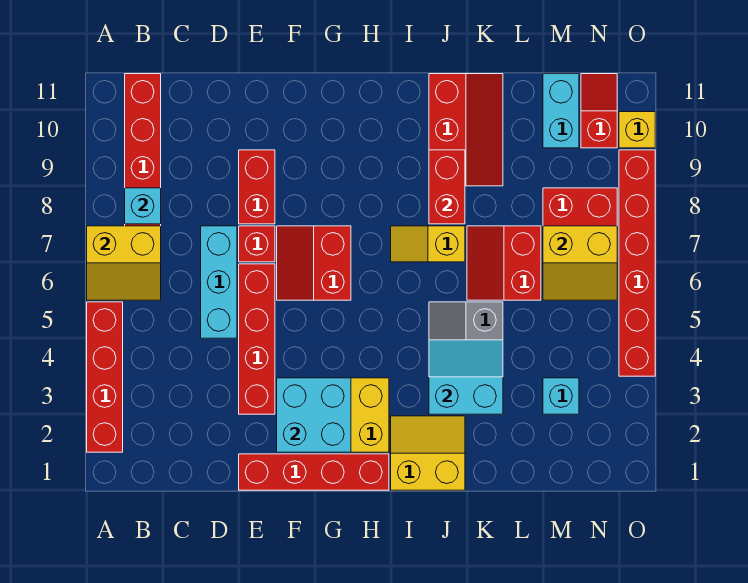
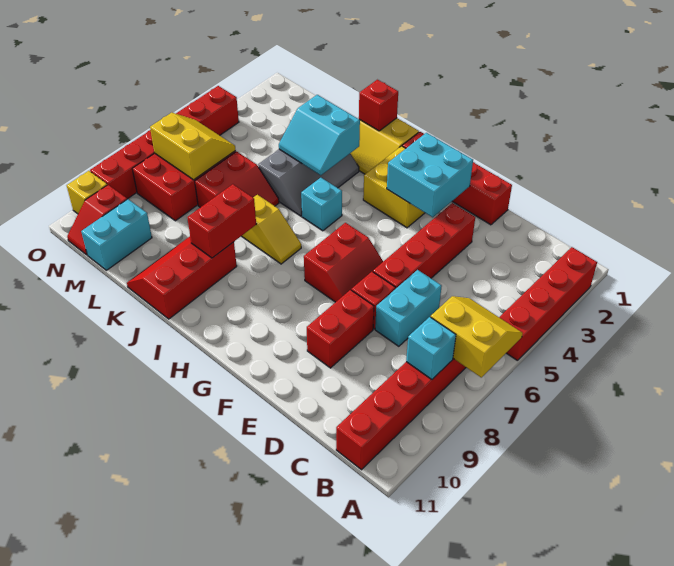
cyan 1x3 brick [201,226,237,338] -> cyan 1x2 brick [375,270,442,346]
none -> red 1x1 brick [359,80,398,131]
cyan 1x1 brick [543,378,579,414] -> cyan 1x1 brick moved to [301,178,342,231]

